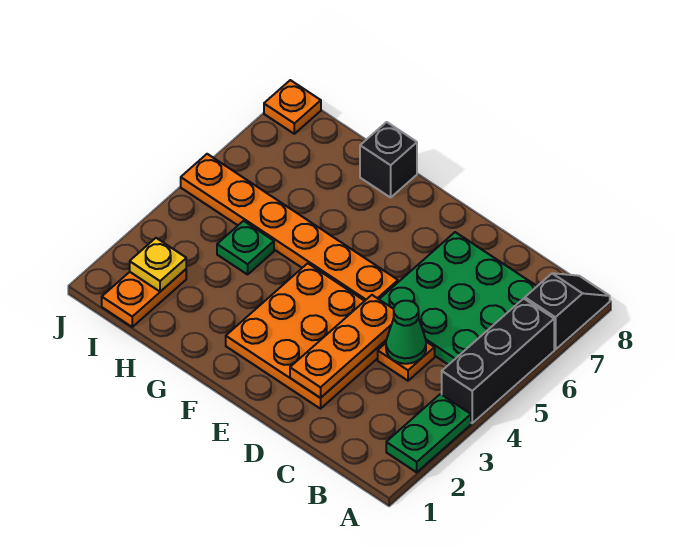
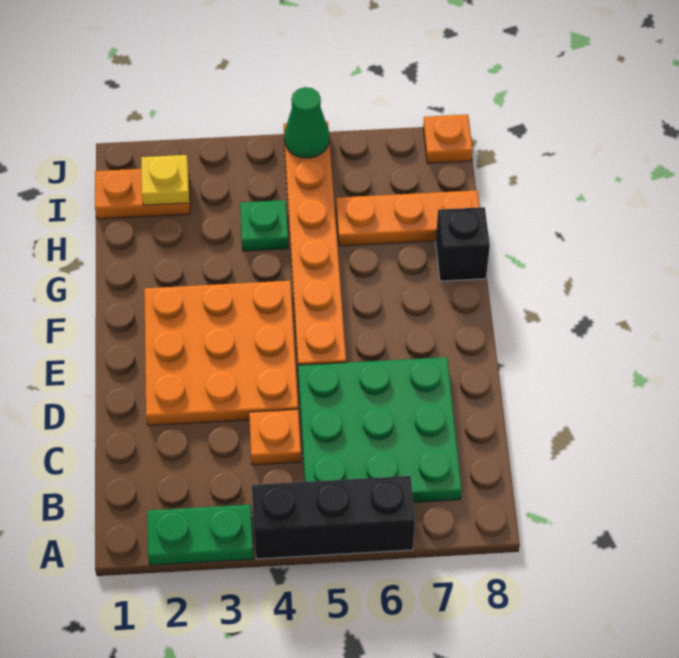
black 1x2 slope [525,273,610,350] -> none
green 1x1 cone [386,301,426,364] -> green 1x1 cone moved to [284,87,329,158]
orange 1x3 plate [290,295,394,398] -> orange 1x3 plate moved to [336,190,480,246]

